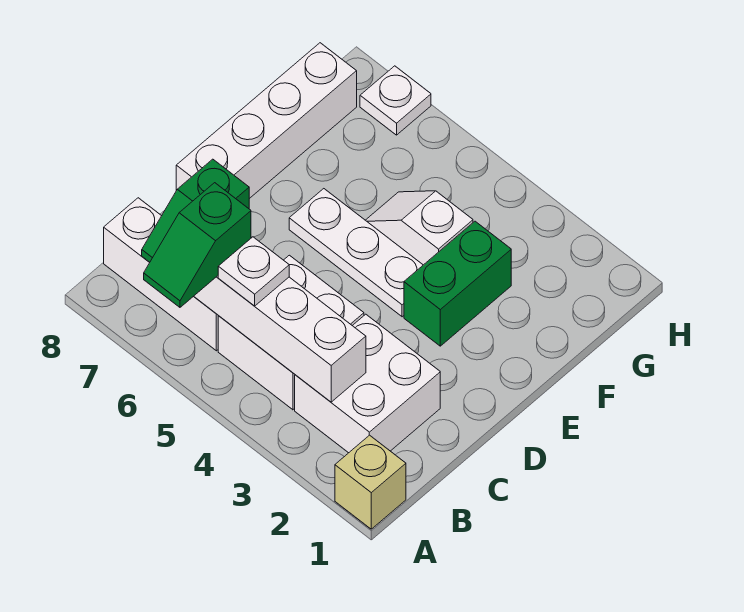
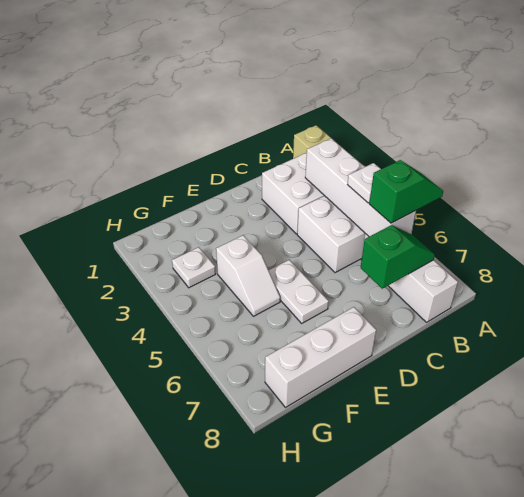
white 1x4 brick [176,43,357,199] -> white 1x3 brick [265,307,376,407]
green 1x2 brick [404,221,511,346] -> none
white 1x3 plate [289,189,423,317] -> white 1x2 plate [268,260,329,323]
white 1x1 plate [360,66,431,135] -> white 1x1 plate moved to [172,247,216,288]

